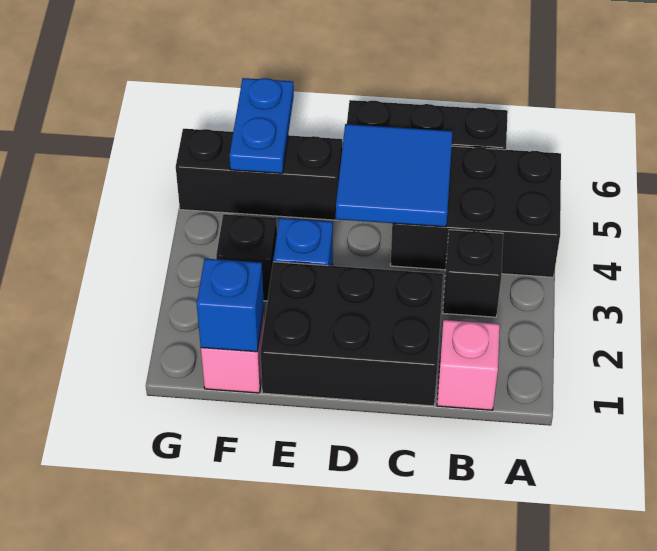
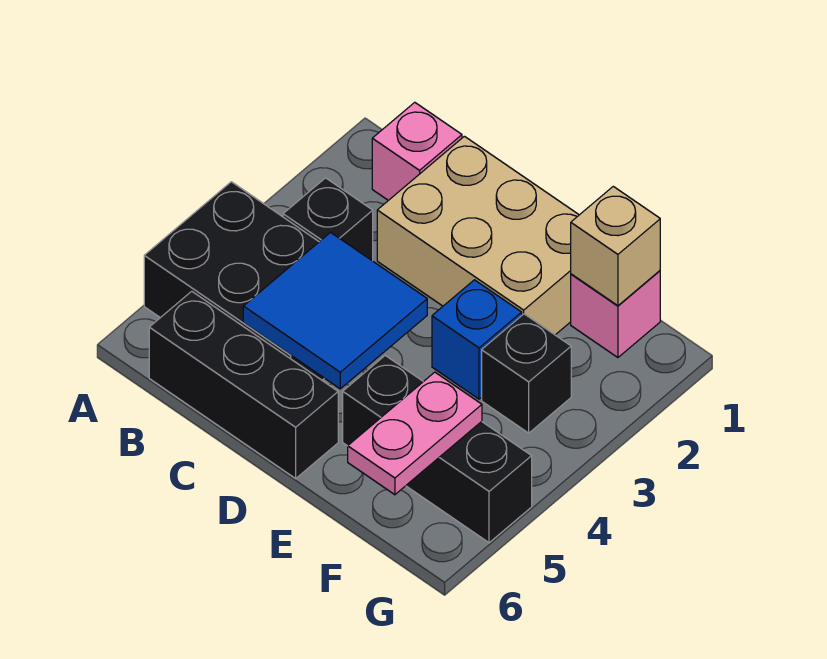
black 2x3 brick [260,262,443,406] -> tan 2x3 brick [377,136,579,335]
blue 1x1 brick [197,259,264,352] -> tan 1x1 brick [571,186,660,306]
blue 1x2 plate [229,78,294,173] -> pink 1x2 plate [348,372,482,495]

